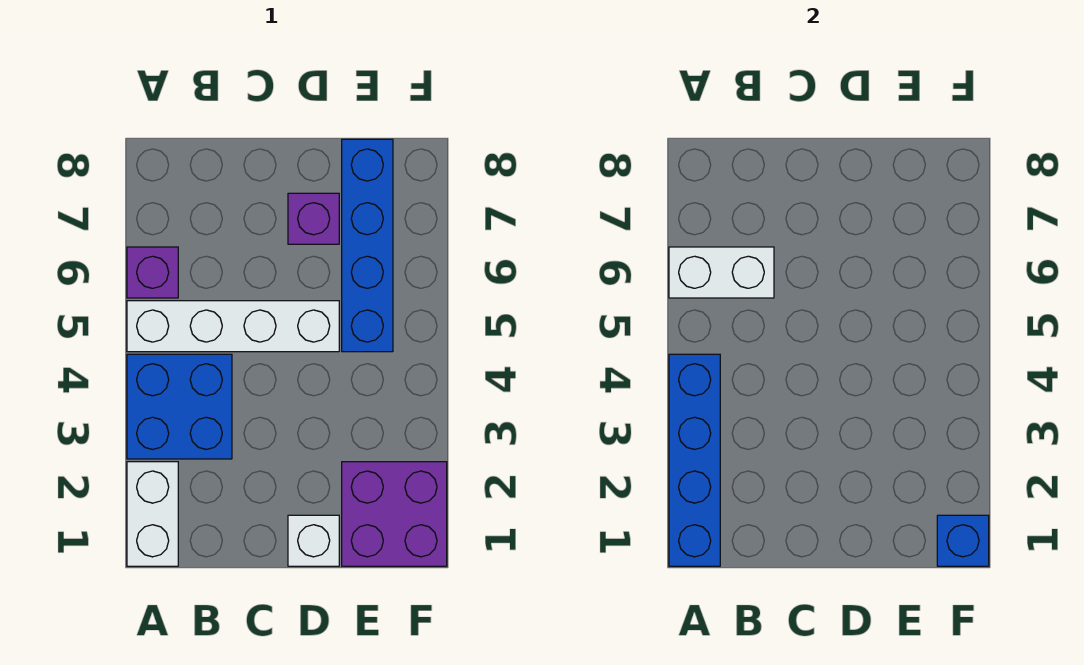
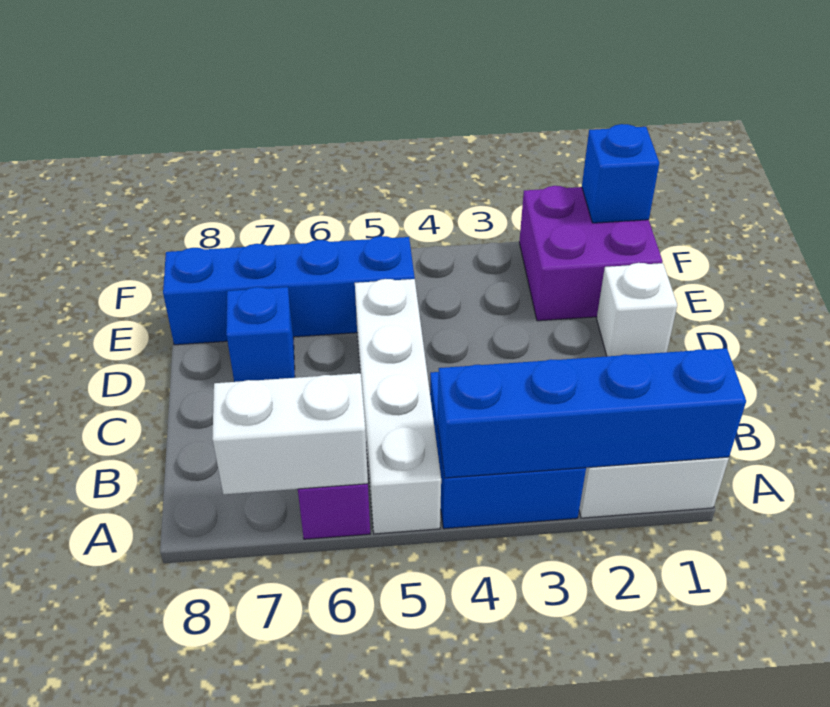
white 1x2 brick [669,247,774,298] -> white 1x2 brick turned to [212,373,368,494]
purple 1x1 brick [288,193,339,244] -> blue 1x1 brick [226,287,295,382]

